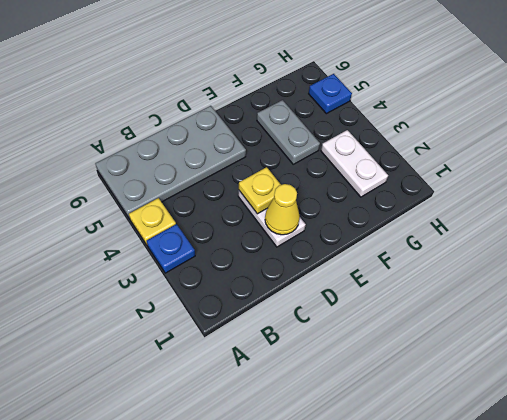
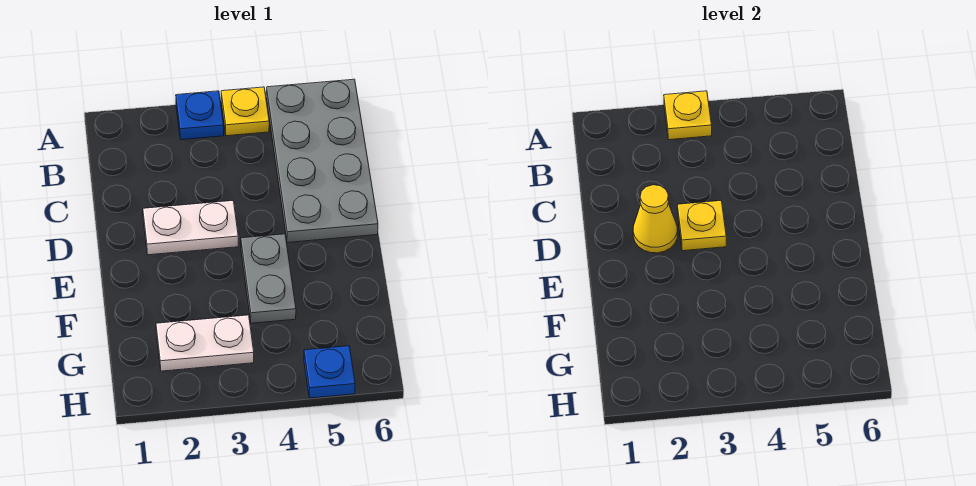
none -> yellow 1x1 plate [664,91,712,140]
grey 1x2 plate [257,100,320,164] -> grey 1x2 plate turned to [241,234,296,323]

